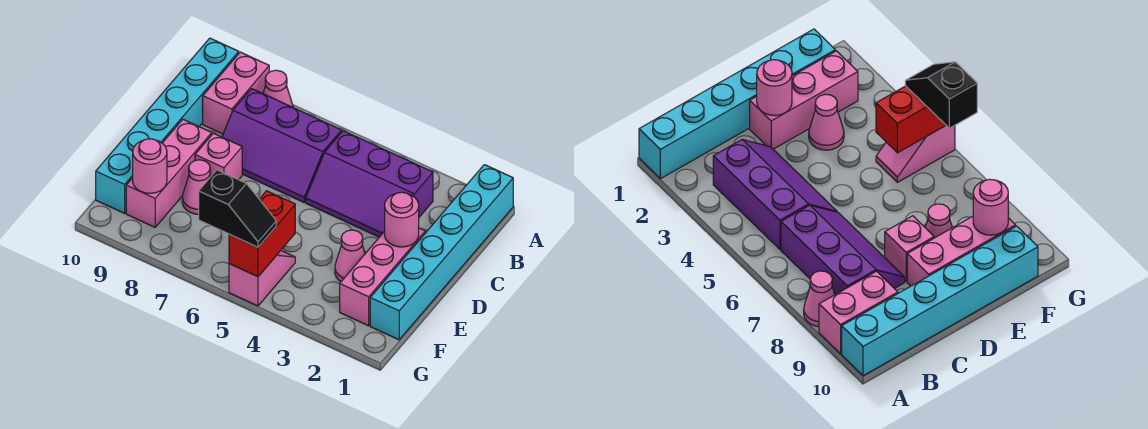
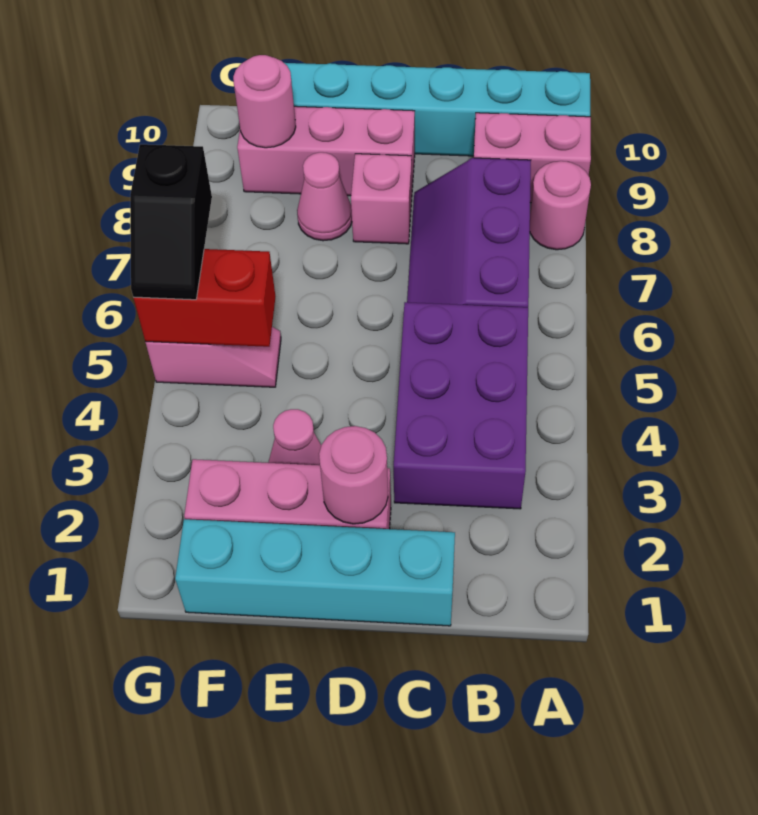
cyan 1x6 brick [370,165,513,340] -> cyan 1x4 brick [175,519,455,626]
pink 1x1 cone [263,70,293,107] -> pink 1x1 round brick [530,161,591,250]
purple 2x3 slope [306,131,433,237] -> purple 2x3 brick [394,302,528,509]

